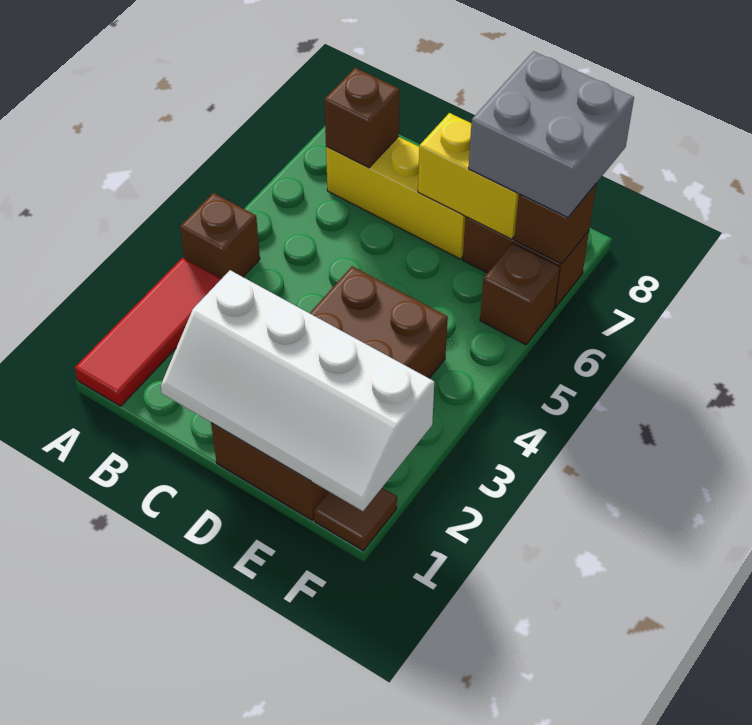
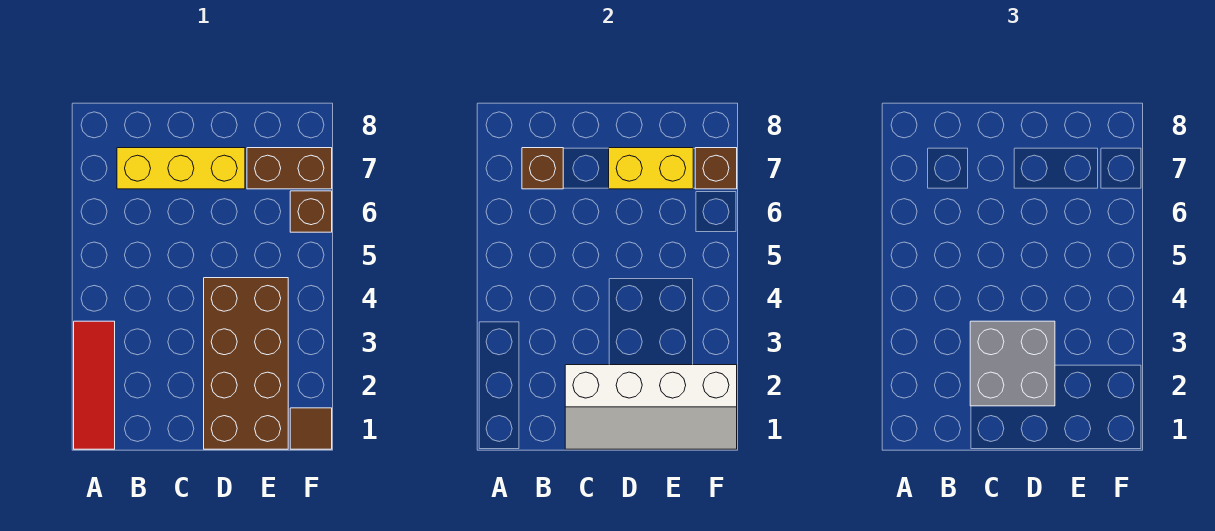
brown 1x1 brick [180,193,260,279] -> none
grey 2x2 brick [469,51,634,218] -> grey 2x2 brick moved to [970,321,1055,406]

